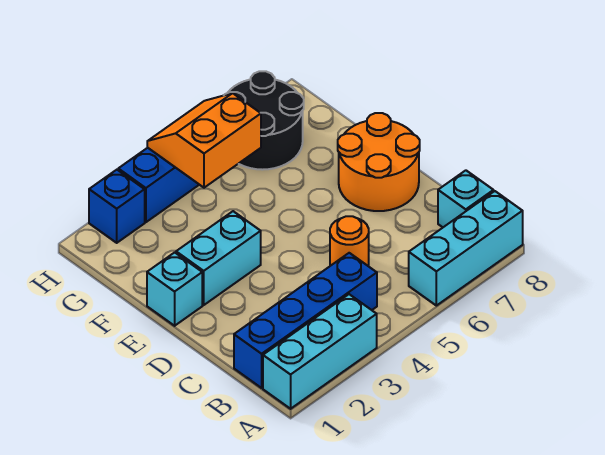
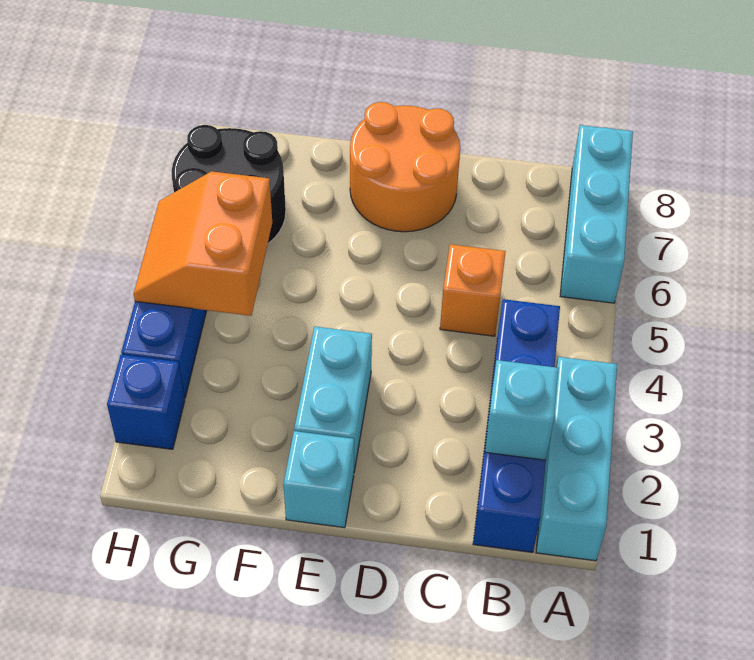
cyan 1x1 brick [438,170,494,227] -> cyan 1x1 brick moved to [485,360,559,460]
orange 1x1 round brick [330,216,369,266] -> orange 1x1 brick [440,244,506,336]

